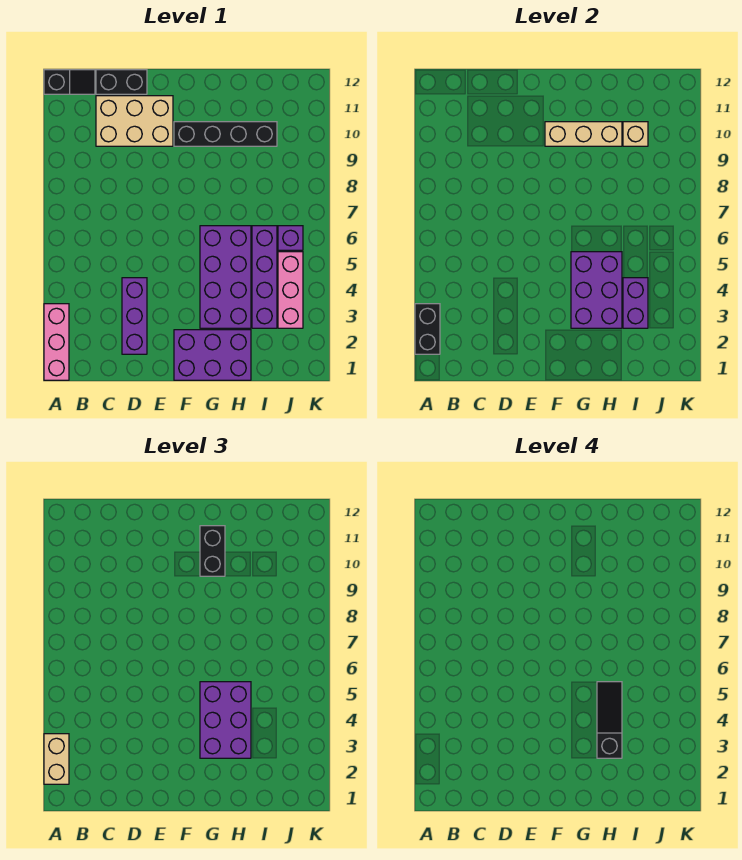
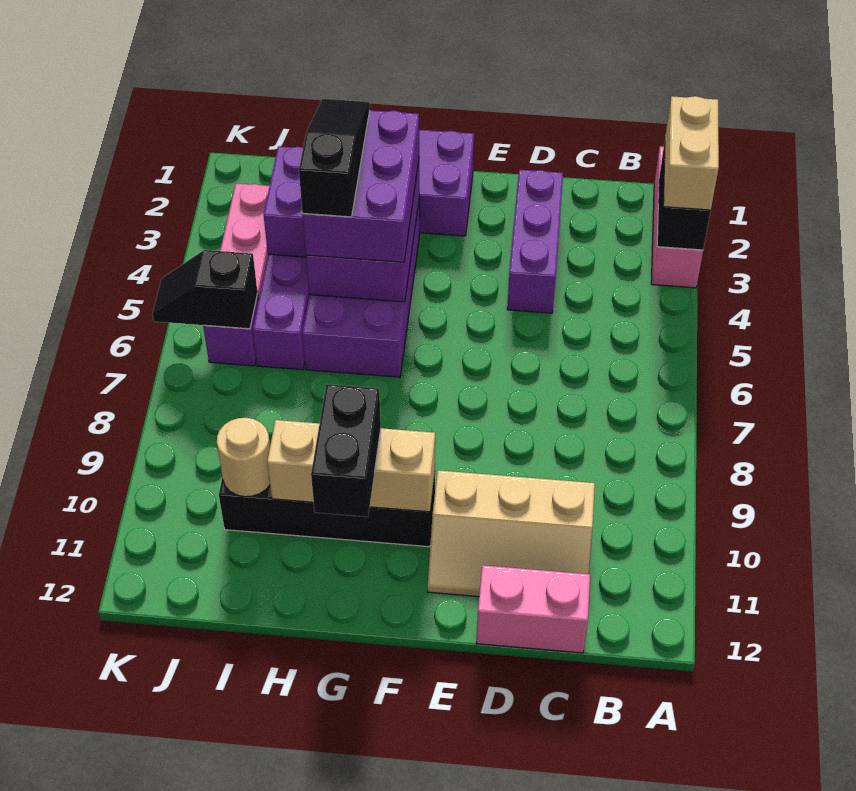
black 1x2 slope [44,70,95,94] -> black 1x2 slope moved to [152,250,258,329]
tan 2x3 brick [96,96,173,146] -> tan 2x3 slope [427,470,595,597]
black 1x2 brick [96,70,147,94] -> pink 1x2 brick [477,565,590,653]
black 1x3 slope [597,682,622,758] -> black 1x3 slope turned to [299,99,370,217]
tan 1x1 brick [623,122,648,146] -> tan 1x1 round brick [217,418,270,497]

